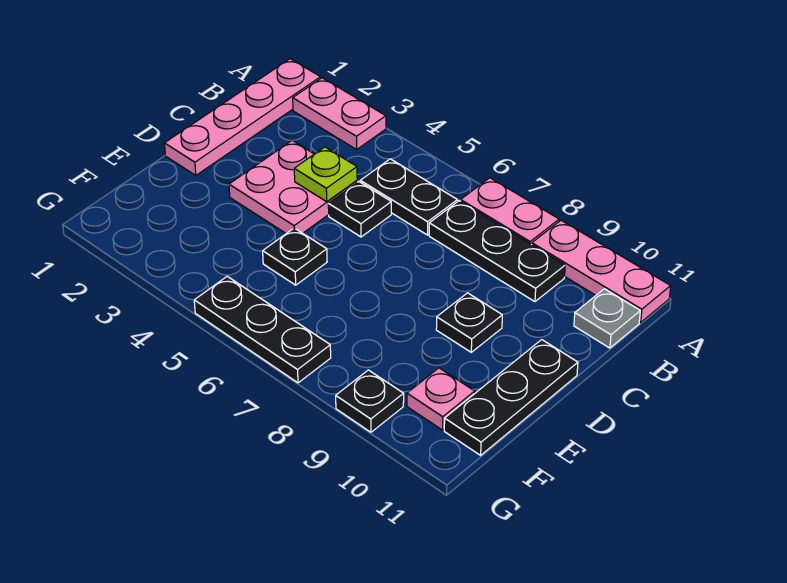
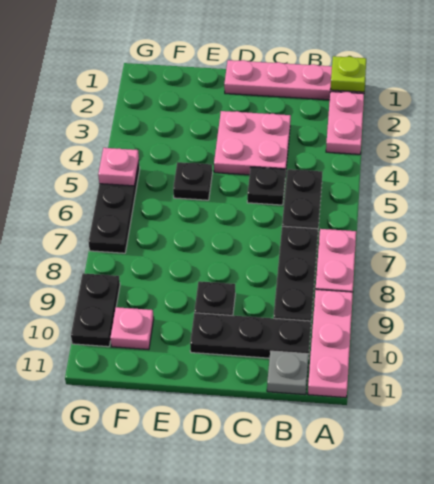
lime 1x1 plate [294,147,357,202] -> lime 1x1 plate moved to [330,56,366,92]
black 1x3 plate [444,340,578,455] -> black 1x3 plate moved to [190,313,311,359]
none -> pink 1x1 plate [98,148,139,186]
black 1x1 plate [336,370,404,432] -> black 1x2 plate [71,273,120,347]

